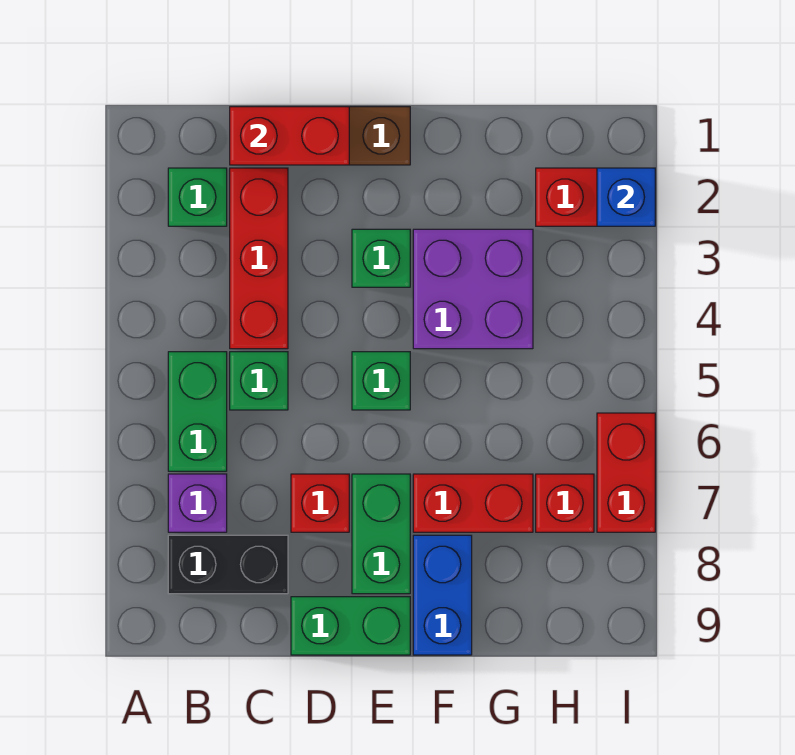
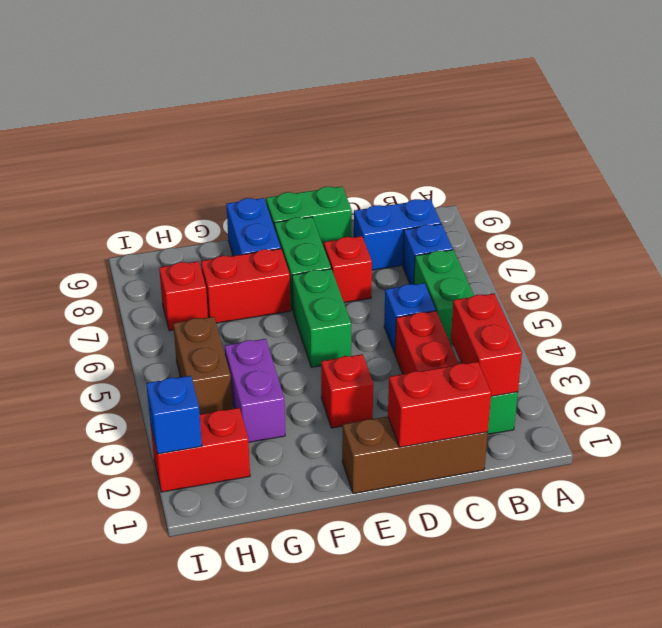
purple 1x1 brick [168,474,227,532] -> blue 1x1 brick [403,224,453,284]
black 1x2 brick [168,535,288,594] -> blue 1x2 brick [354,199,441,270]
green 1x1 brick [230,352,288,410] -> blue 1x1 brick [384,283,436,353]
green 1x1 brick [352,229,410,287] -> red 1x1 brick [321,354,373,428]
green 1x1 brick [352,352,410,410] -> green 1x2 brick [292,269,351,367]
purple 2x2 brick [413,229,533,349] -> purple 1x2 brick [225,339,285,442]
none -> brown 1x2 brick [173,317,232,414]
red 1x2 brick [597,413,655,532] -> red 1x2 brick moved to [451,294,522,396]

